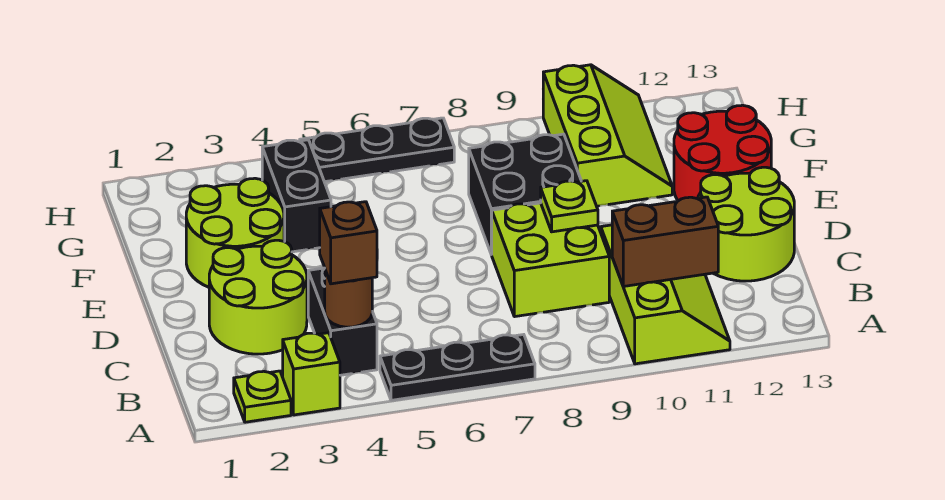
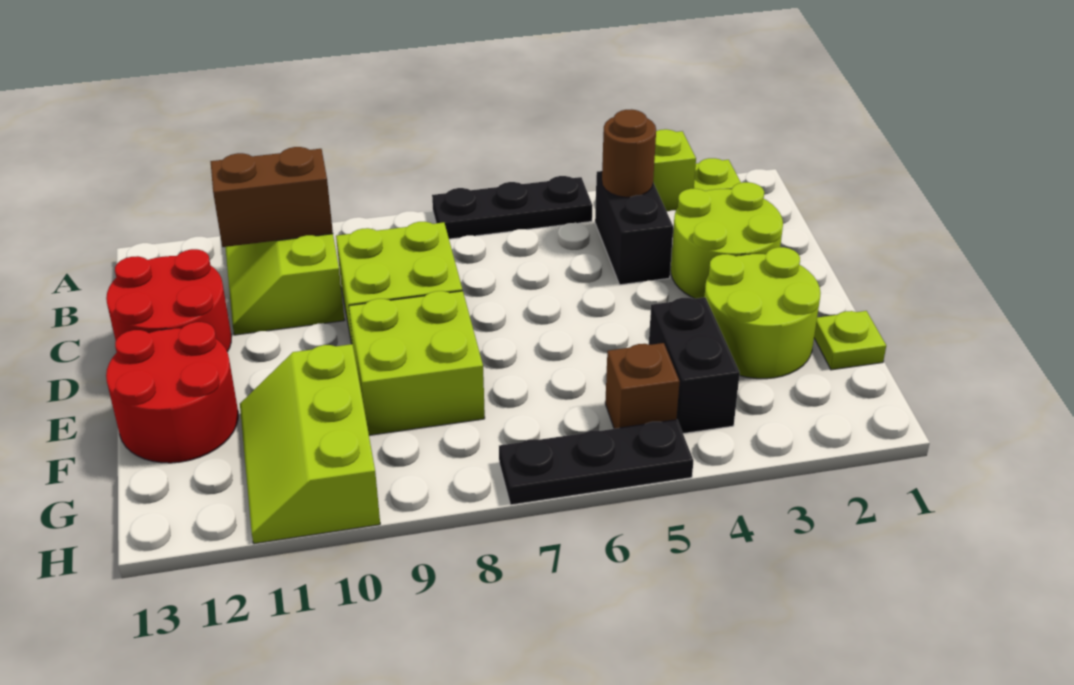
brown 1x1 brick [320,202,377,284] -> brown 1x1 brick moved to [605,343,680,429]
lime 2x2 round brick [698,167,794,281] -> red 2x2 round brick [106,249,232,352]
lime 1x1 plate [541,181,598,232] -> lime 1x1 plate moved to [814,311,886,370]
black 2x2 brick [469,134,581,254] -> lime 2x2 brick [349,291,485,435]

